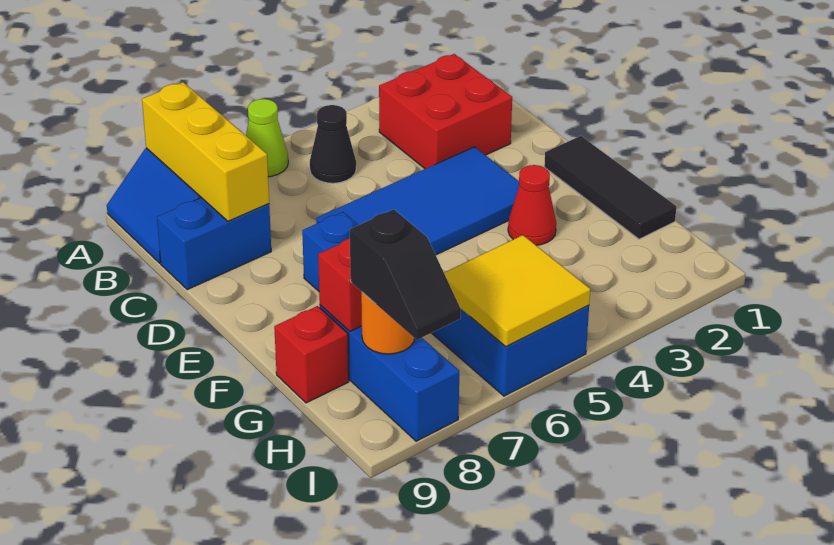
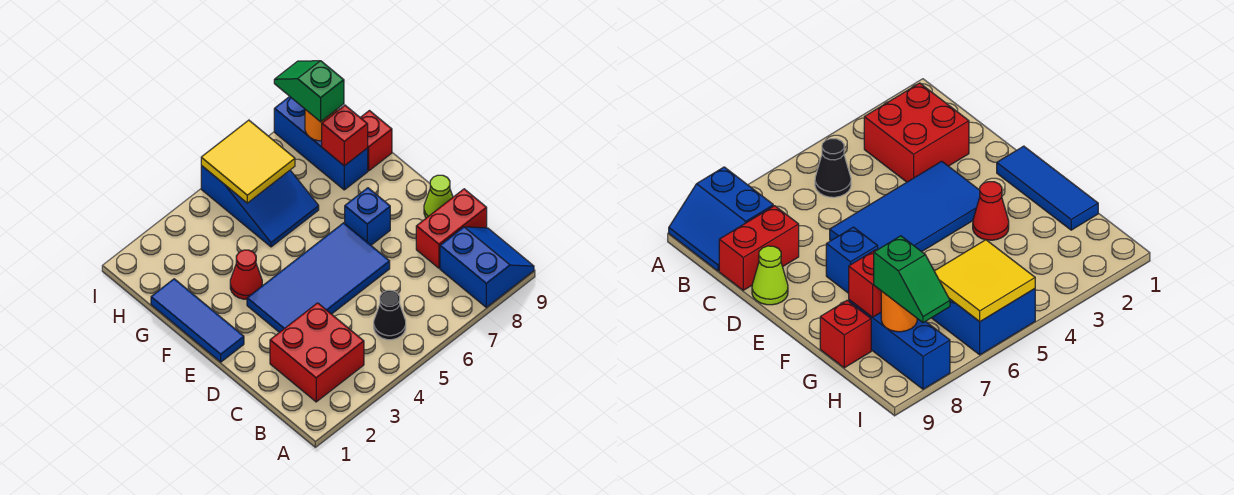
lime 1x1 cone [246,99,288,177] -> lime 1x1 cone moved to [424,175,453,218]
yellow 1x3 brick [142,82,269,221] -> none
blue 1x2 brick [157,198,271,290] -> red 1x2 brick [416,189,487,268]
black 1x3 tile [544,136,676,239] -> blue 1x3 tile [151,279,244,362]
black 1x2 slope [350,209,461,340] -> green 1x2 slope [274,61,344,122]

